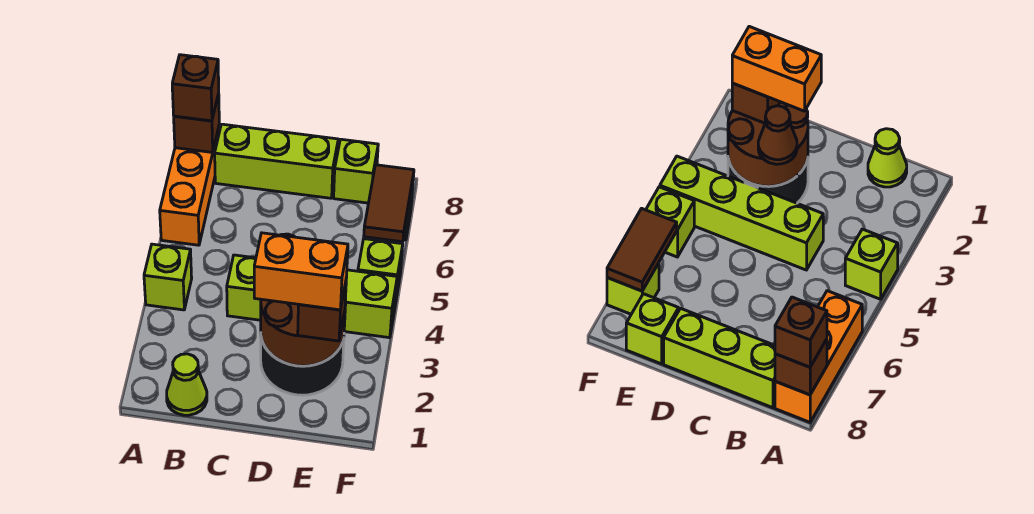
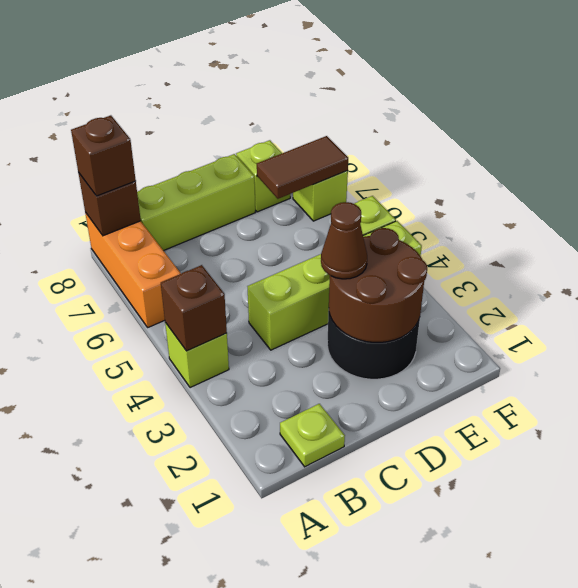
lime 1x1 cone [167,354,207,415] -> lime 1x1 plate [280,404,345,467]
orange 1x2 brick [254,233,348,310] -> none
brown 1x1 brick [298,277,347,341] -> brown 1x1 brick moved to [161,265,227,351]
brown 1x2 tile [364,165,414,242] -> brown 1x2 tile turned to [257,136,348,199]

